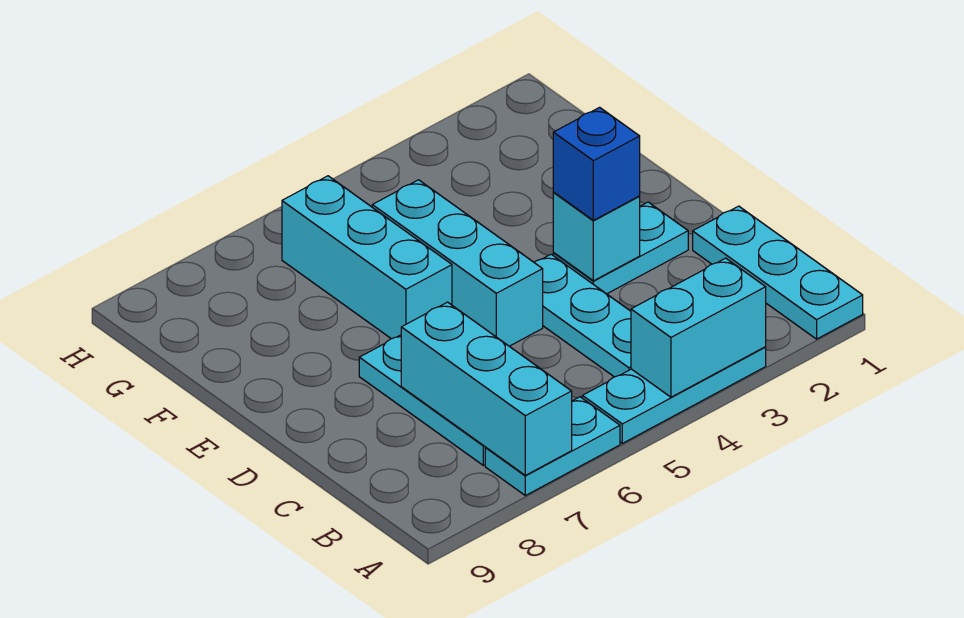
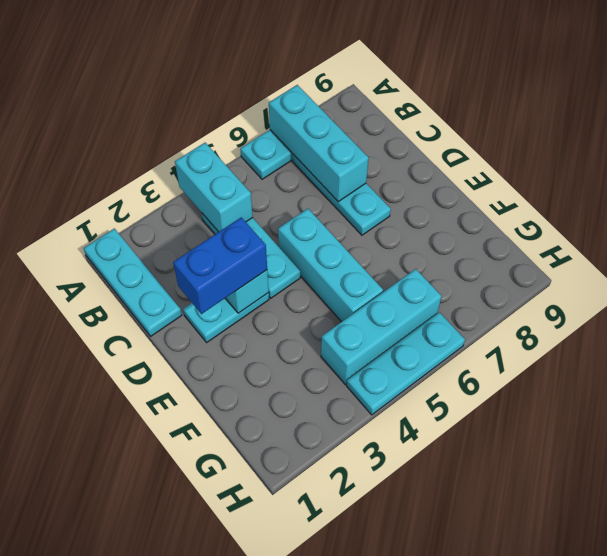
cyan 1x3 plate [582,347,766,443] -> cyan 1x3 plate moved to [347,312,465,415]
cyan 1x2 brick [631,258,766,397] -> cyan 1x2 brick turned to [175,143,253,232]
blue 1x1 brick [553,107,640,220] -> blue 1x2 brick [173,217,267,314]
cyan 1x3 brick [282,176,452,339] -> cyan 1x3 brick turned to [321,269,441,384]

